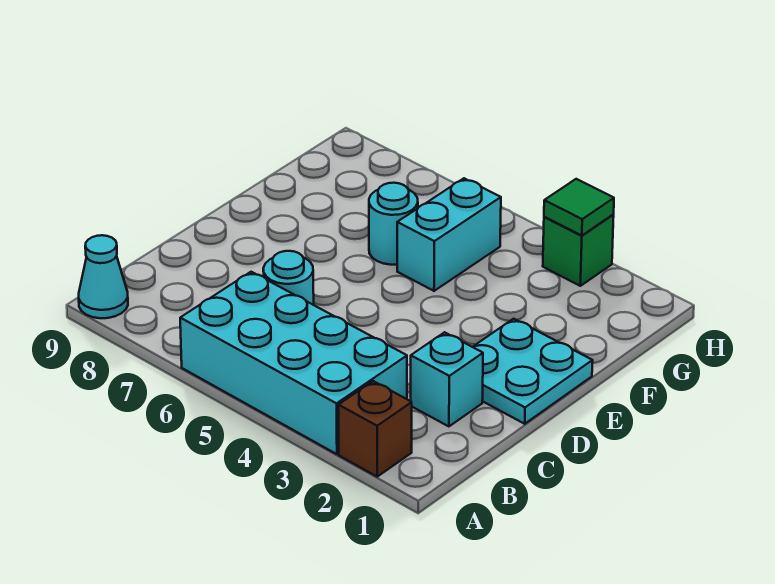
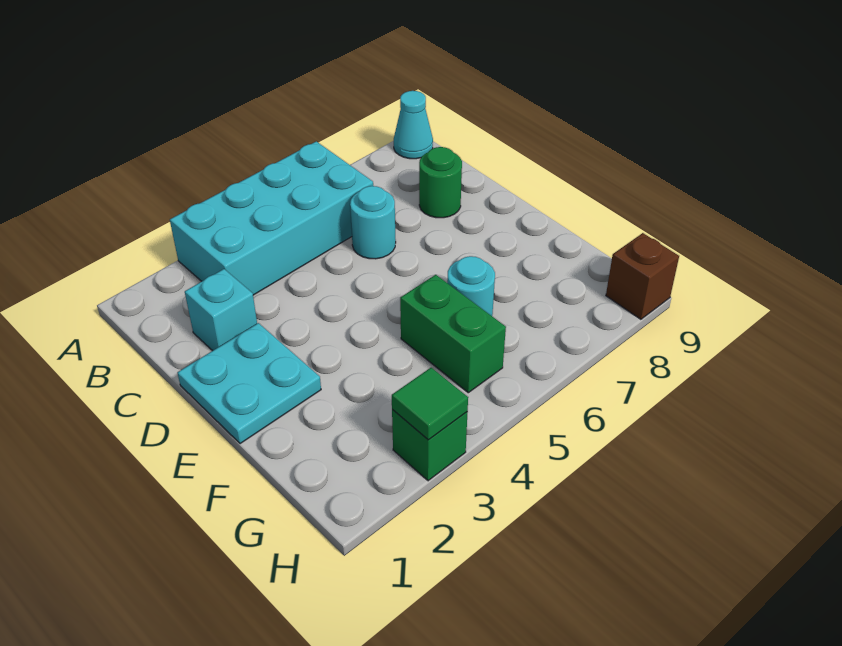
brown 1x1 brick [338,381,412,477] -> brown 1x1 brick moved to [606,233,679,319]
none -> green 1x1 round brick [419,147,462,218]
cyan 1x2 brick [397,178,501,291] -> green 1x2 brick [400,275,506,393]

